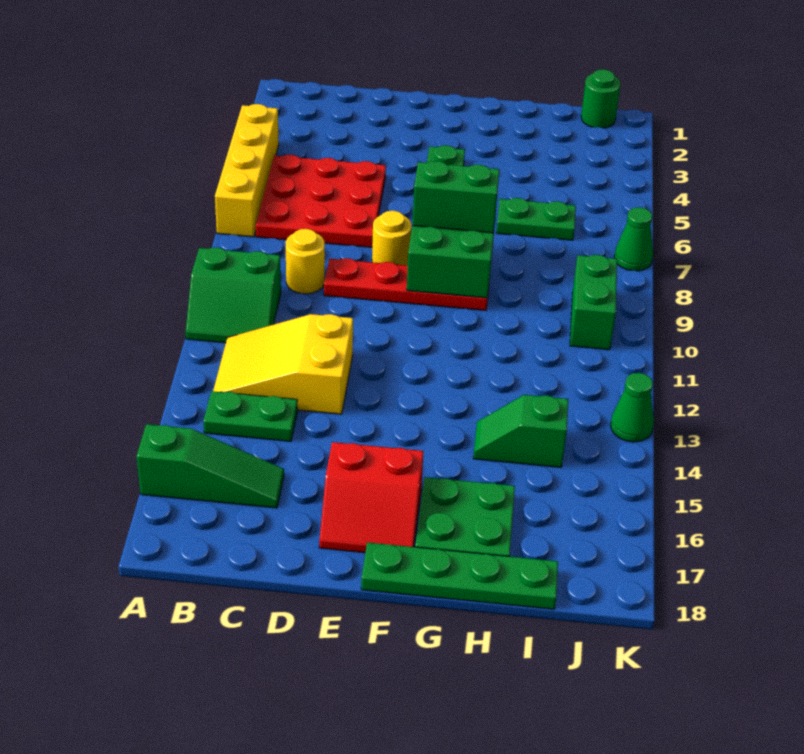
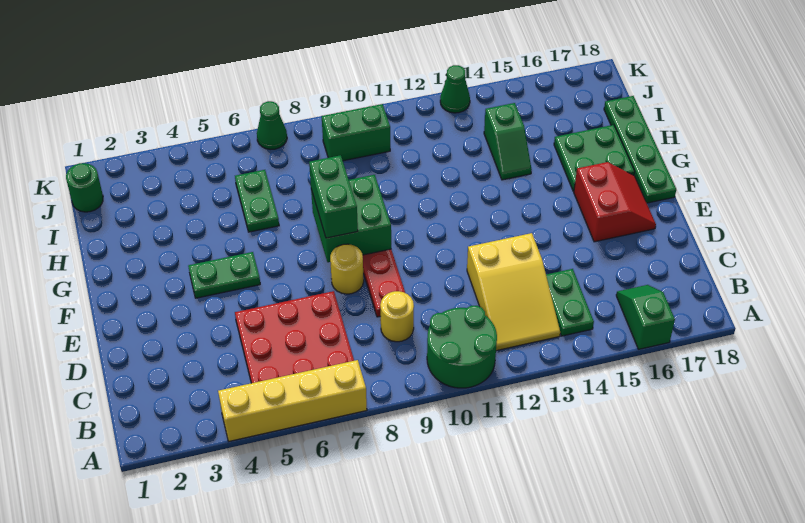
green 2x2 slope [186,247,281,343] -> green 2x2 round brick [427,306,497,388]
green 1x3 slope [137,424,284,508] -> green 1x2 slope [616,285,675,349]

